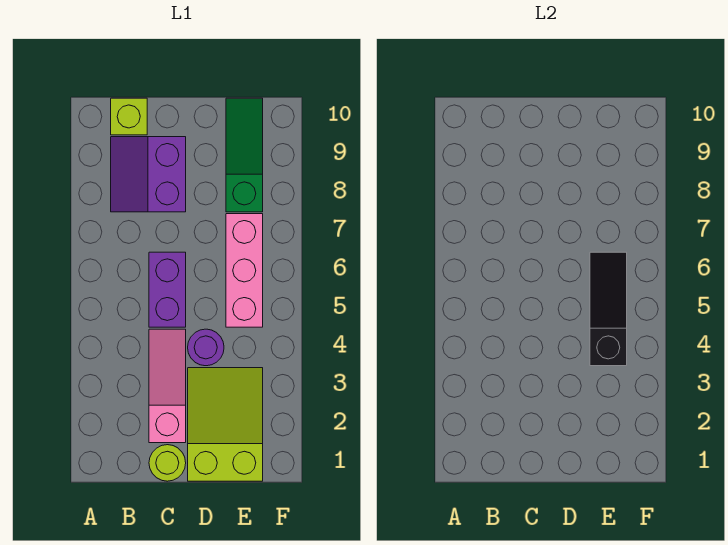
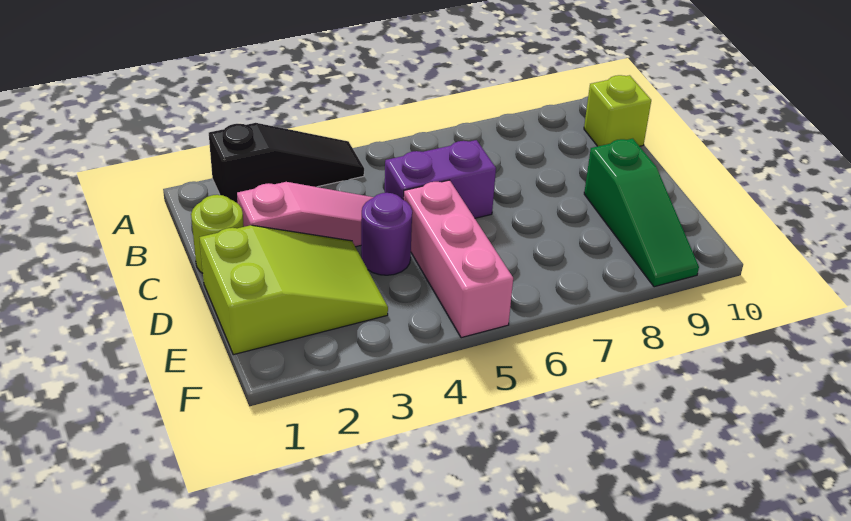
purple 2x2 slope [111,137,186,212] -> none
black 1x3 slope [590,252,627,366] -> black 1x3 slope moved to [209,123,364,203]
pink 1x3 brick [226,214,263,327] -> pink 1x3 brick turned to [403,180,513,338]
green 1x3 slope [226,98,263,212] -> green 1x3 slope turned to [584,139,699,287]

